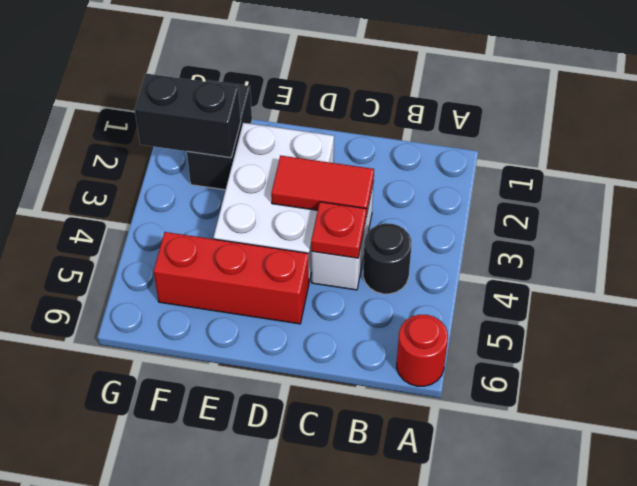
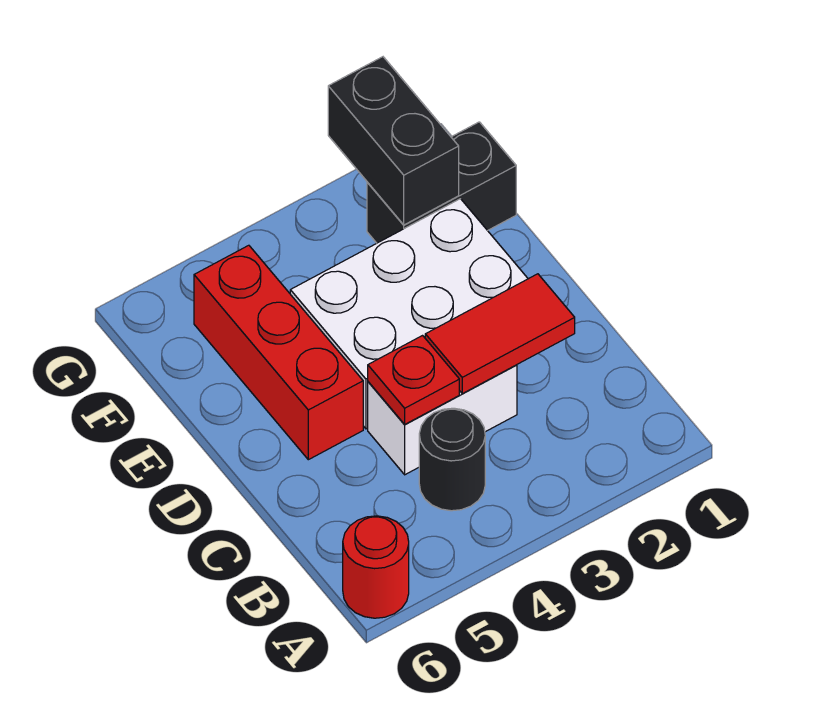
red 1x2 tile [271,155,374,216] -> red 1x2 tile turned to [425,274,575,394]

